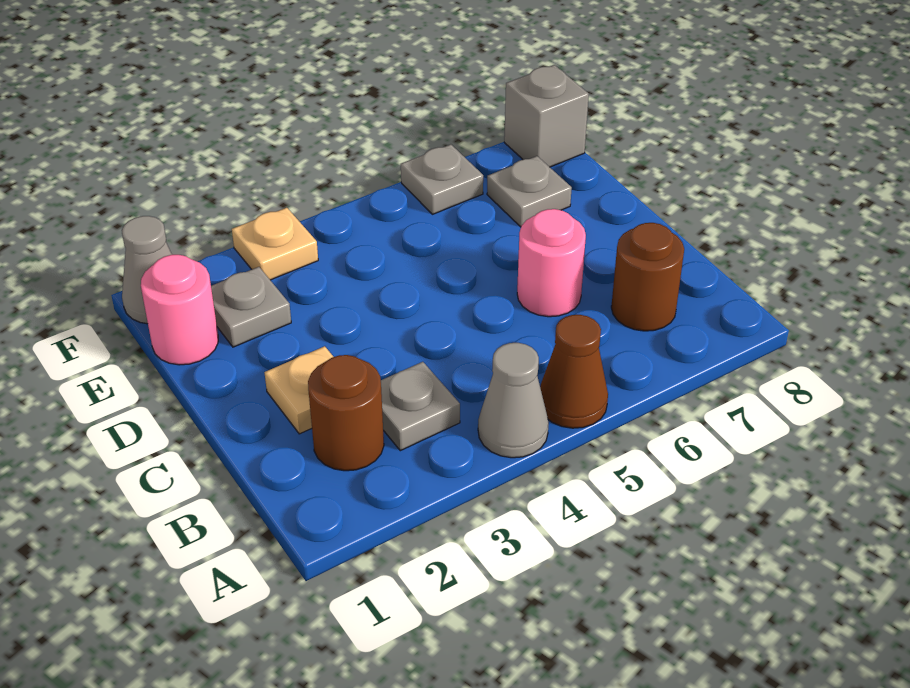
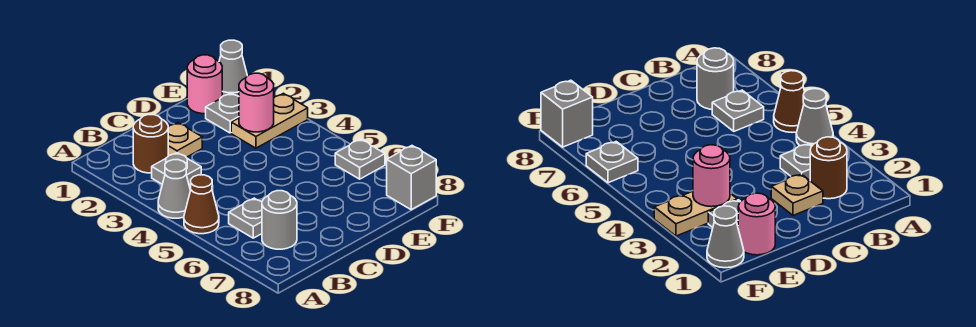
brown 1x1 round brick [611,223,684,331] -> grey 1x1 round brick [262,191,297,249]
pink 1x1 round brick [517,209,586,317] -> pink 1x1 round brick moved to [239,73,274,132]
grey 1x1 plate [487,156,572,227] -> grey 1x1 plate moved to [229,198,262,238]
tan 1x1 plate [232,208,318,280] -> tan 1x2 plate [231,93,308,148]

